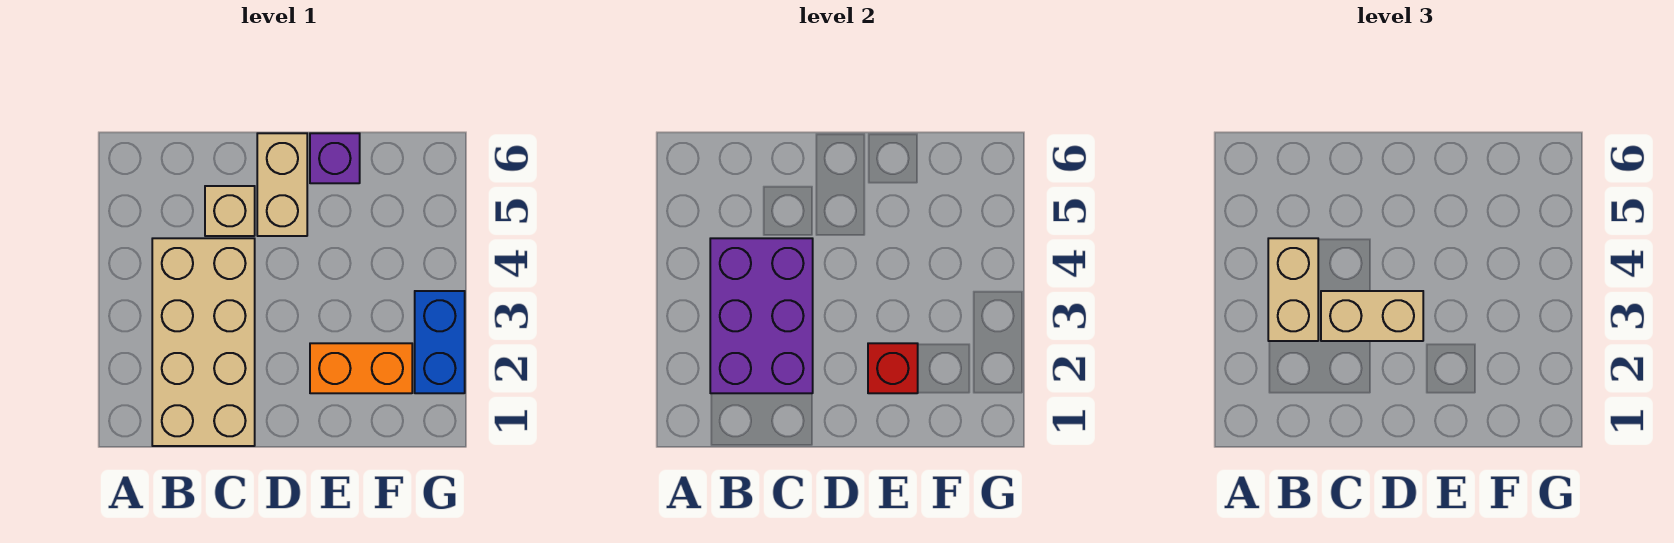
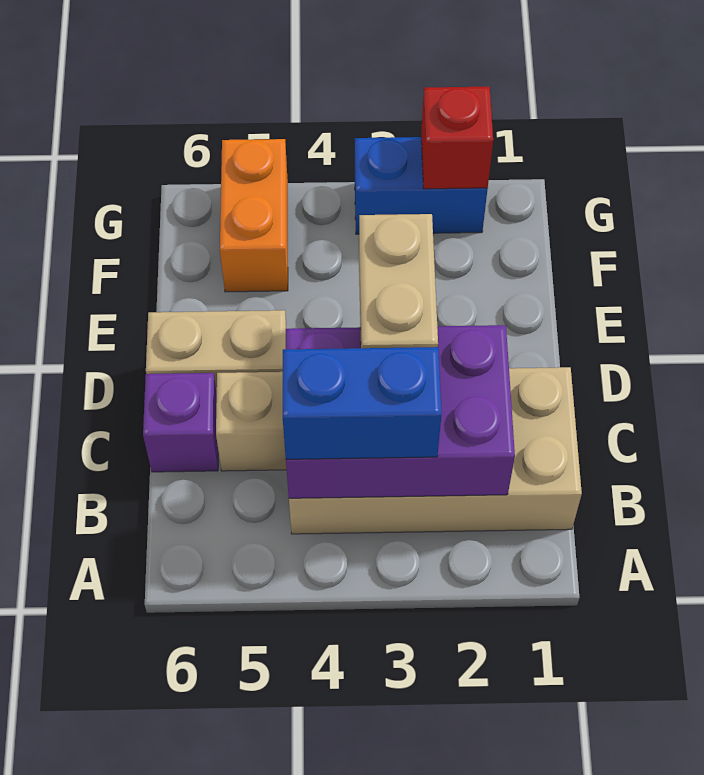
tan 1x2 brick [1268,238,1318,341] -> blue 1x2 brick [283,347,442,459]
orange 1x2 brick [310,343,412,393] -> orange 1x2 brick moved to [220,139,288,292]
red 1x1 brick [868,343,918,393] -> red 1x1 brick moved to [421,87,493,189]
purple 1x1 brick [310,133,360,183] -> purple 1x1 brick moved to [143,373,219,472]

